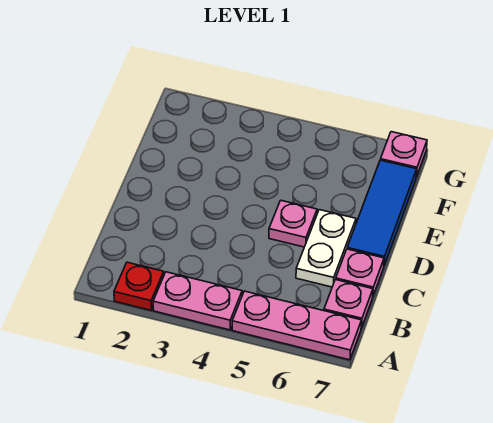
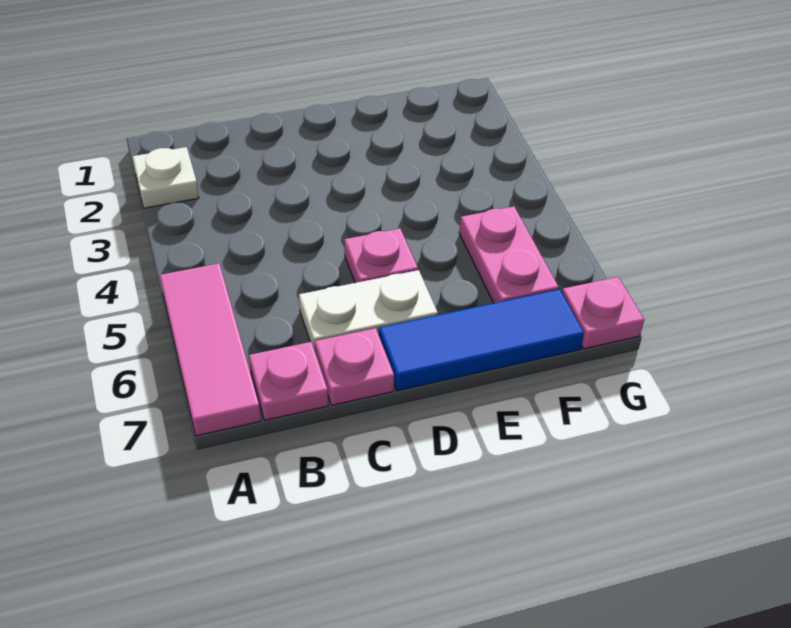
red 1x1 plate [114,262,164,310] -> white 1x1 plate [132,147,199,208]
pink 1x2 plate [153,272,242,330] -> pink 1x2 plate moved to [459,206,559,303]
pink 1x3 plate [232,291,362,360] -> pink 1x3 tile [160,263,261,436]

